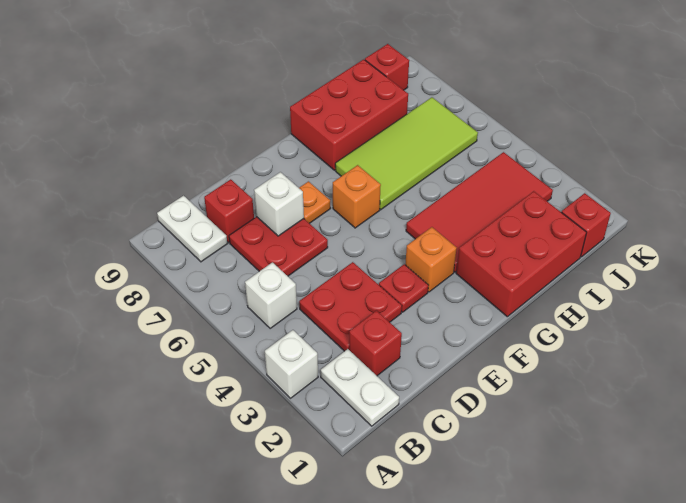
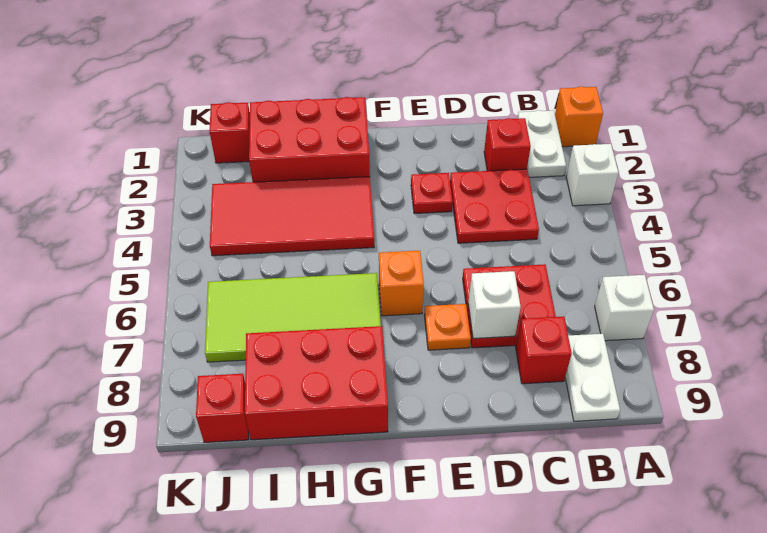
white 1x1 brick [245,262,297,328] -> white 1x1 brick moved to [595,275,654,341]
orange 1x1 brick [405,227,457,292] -> orange 1x1 brick moved to [555,86,603,147]

